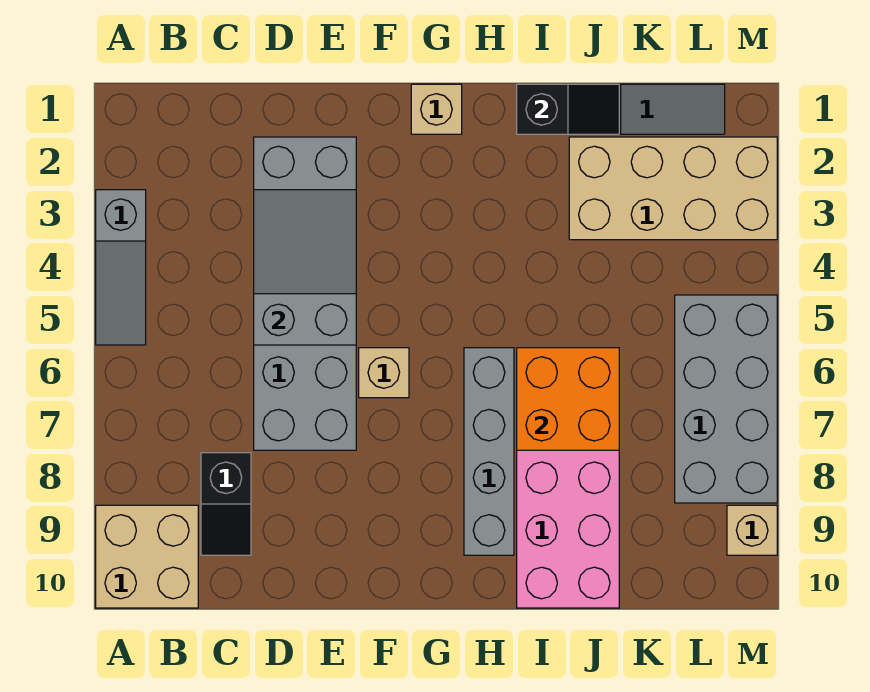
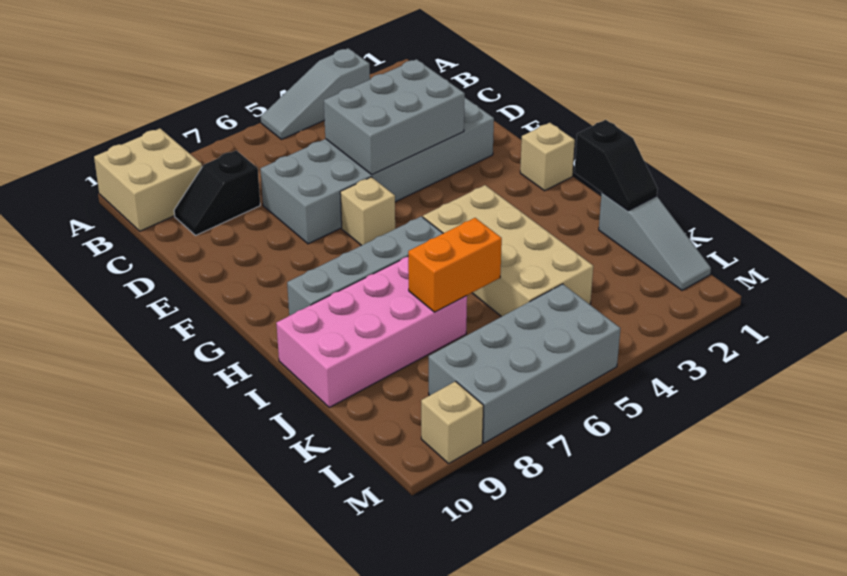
grey 2x3 slope [254,190,356,345] -> grey 2x3 brick [324,59,465,175]
orange 2x2 brick [517,348,619,450] -> orange 1x2 brick [408,218,502,312]
tan 2x4 brick [569,137,777,240] -> tan 2x4 brick moved to [423,185,593,317]

